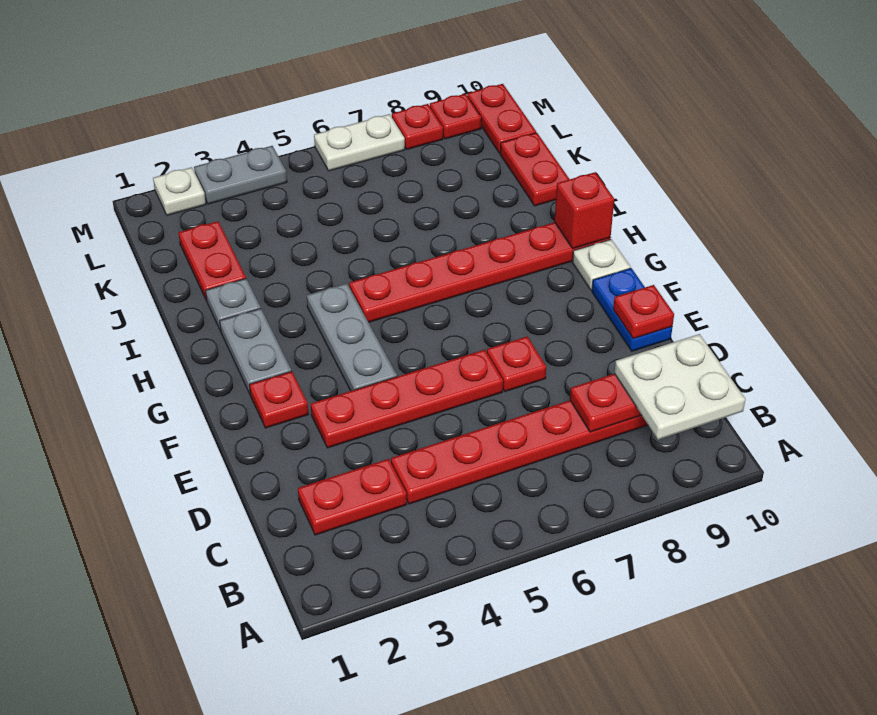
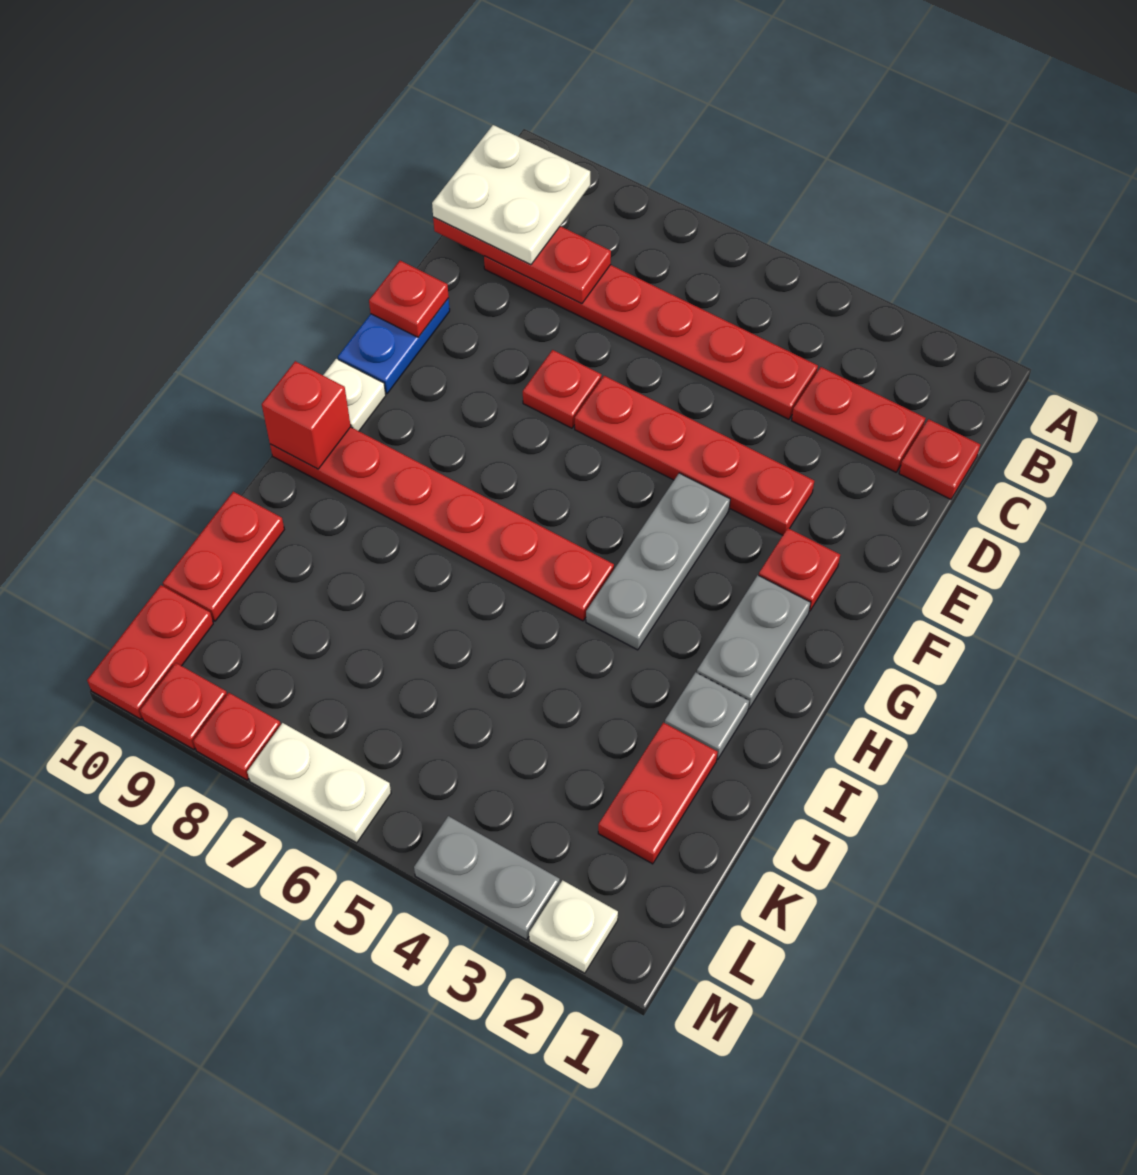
none -> red 1x1 plate [899,419,980,499]

